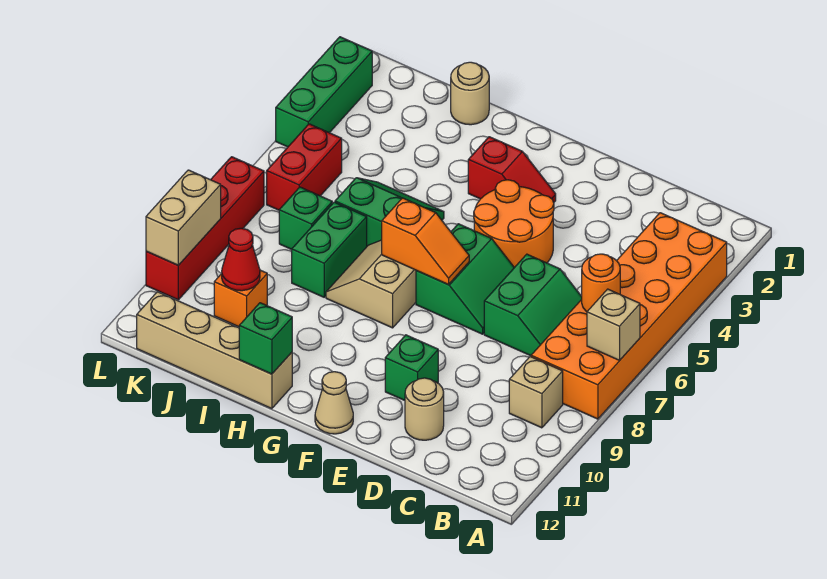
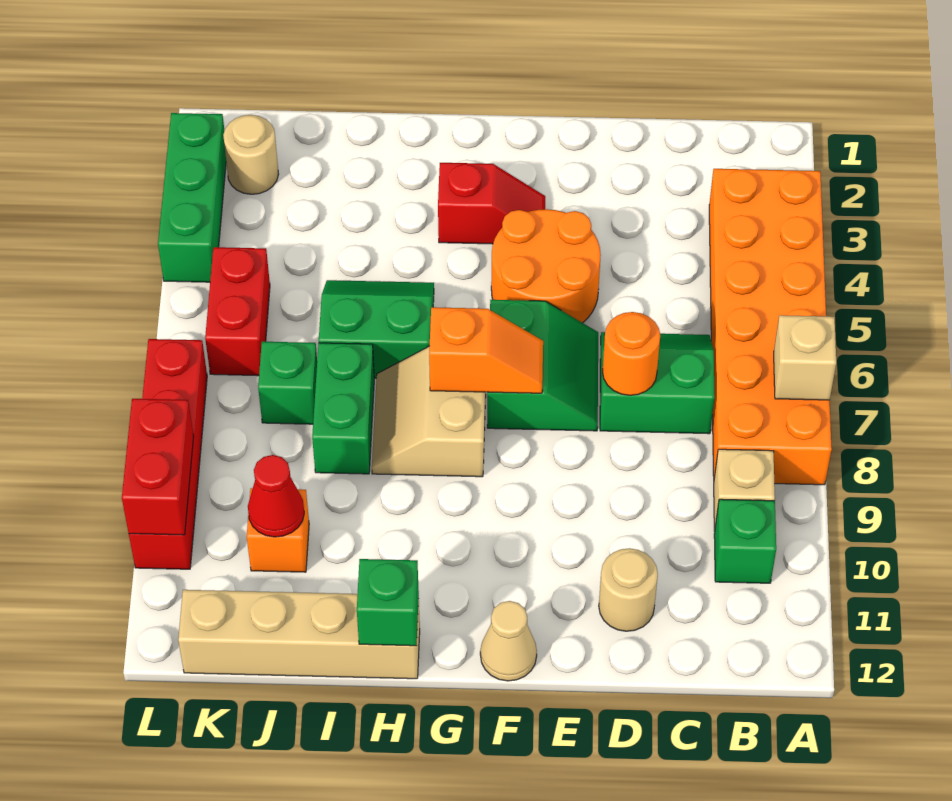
orange 1x1 round brick [582,254,620,312] -> orange 1x1 round brick moved to [602,312,660,395]
green 2x2 slope [484,254,582,356] -> green 2x2 slope turned to [600,332,715,434]
green 1x1 brick [385,335,438,400] -> green 1x1 brick moved to [714,499,776,583]
tan 1x1 round brick [451,62,489,125] -> tan 1x1 round brick moved to [223,115,279,194]
tan 1x2 brick [146,170,221,265] -> red 1x2 brick [122,399,194,535]

